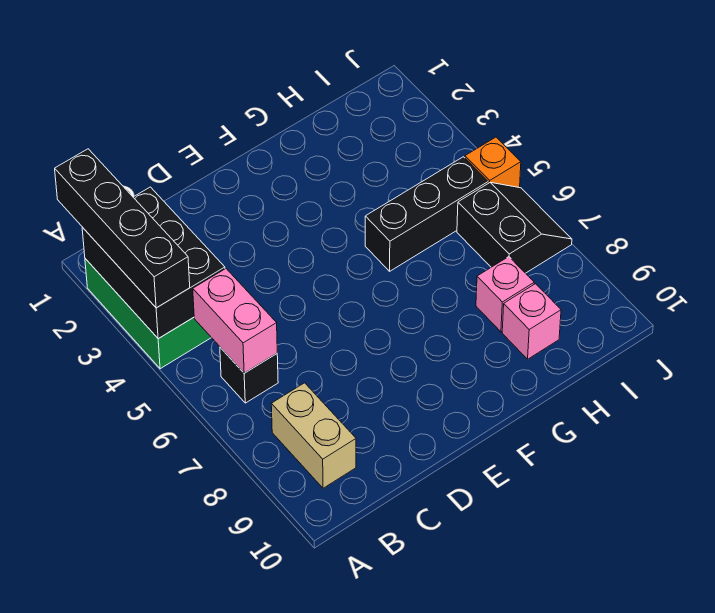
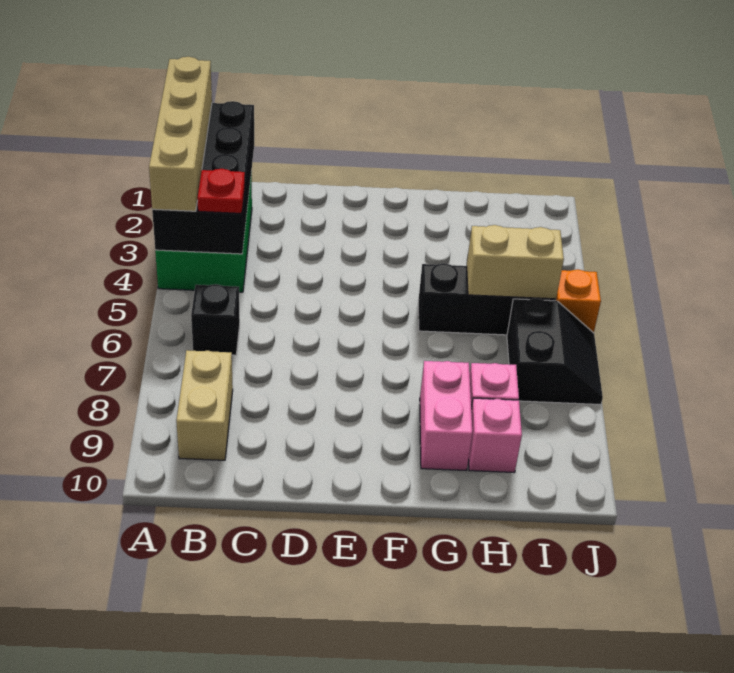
black 1x4 brick [55,149,190,308] -> tan 1x4 brick [149,57,212,211]
black 2x3 brick [82,187,225,339] -> black 2x4 brick [152,101,254,254]
none -> red 1x1 plate [197,169,245,213]
pink 1x2 brick [193,269,277,373] -> pink 1x2 brick moved to [420,361,472,470]
none -> tan 1x2 brick [467,225,564,299]

